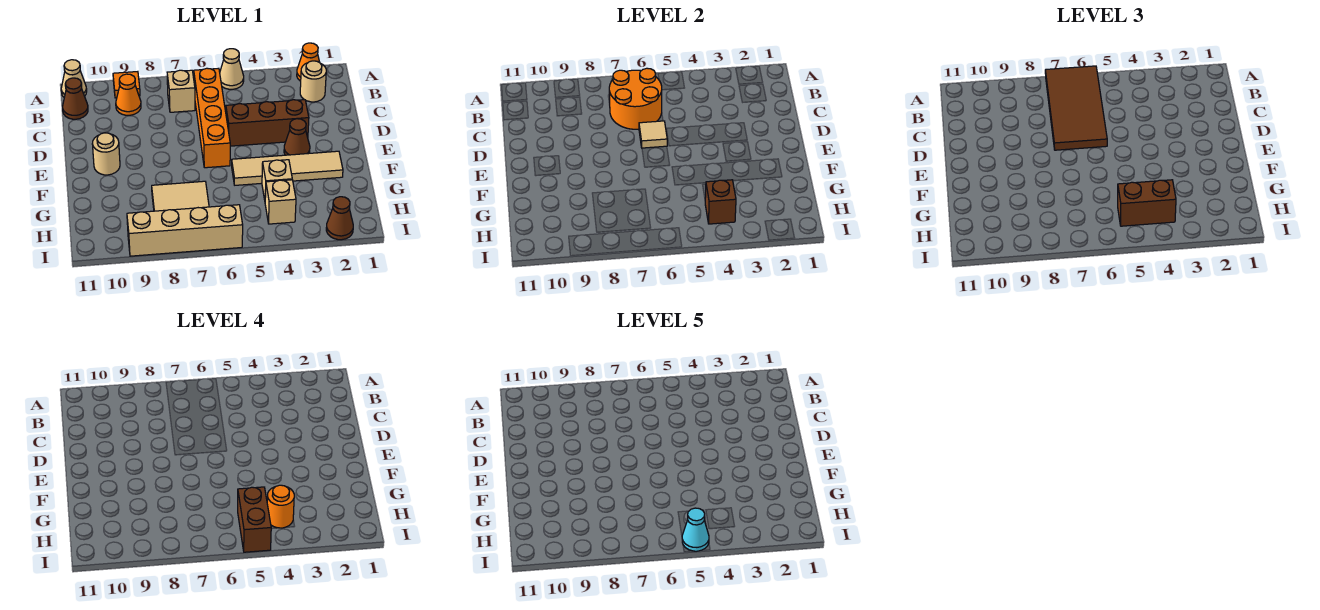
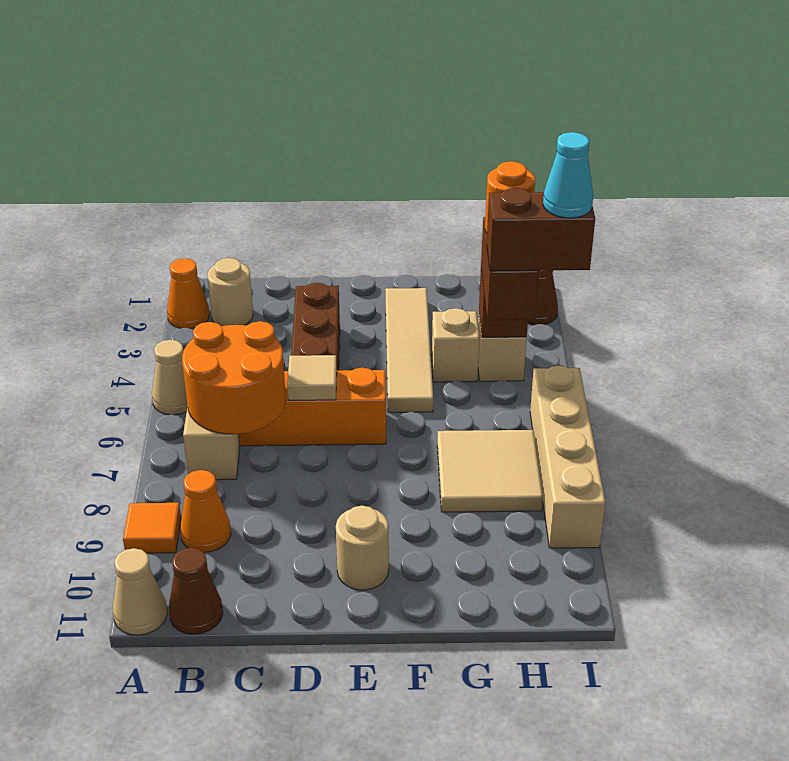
brown 2x4 tile [1045,66,1107,150] -> none
brown 1x1 cone [284,119,310,155] -> none

